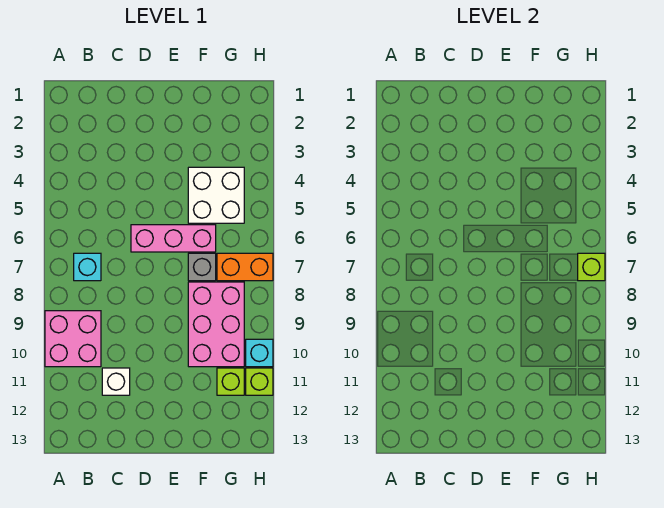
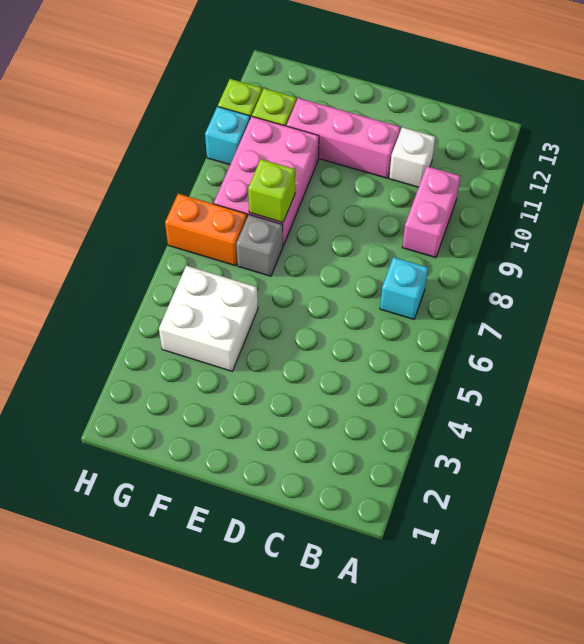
pink 2x2 brick [45,311,101,367] -> pink 1x2 brick [402,166,460,258]
pink 1x3 brick [131,225,216,252] -> pink 1x3 brick moved to [287,98,400,178]
lime 1x1 brick [578,253,605,281] -> lime 1x1 brick moved to [248,159,295,223]

